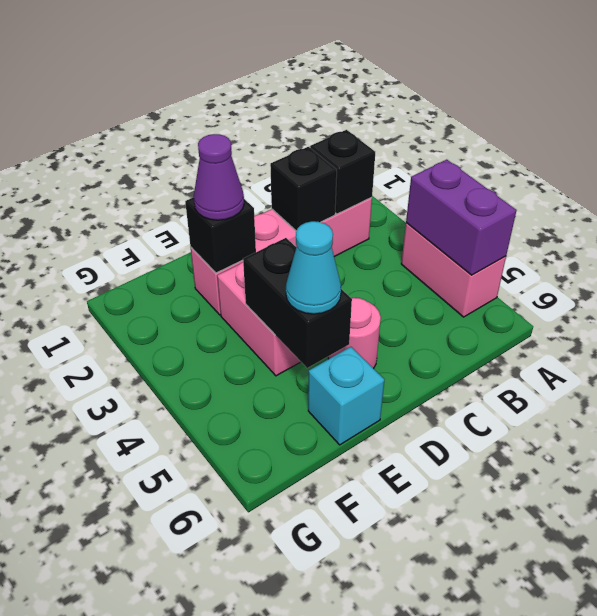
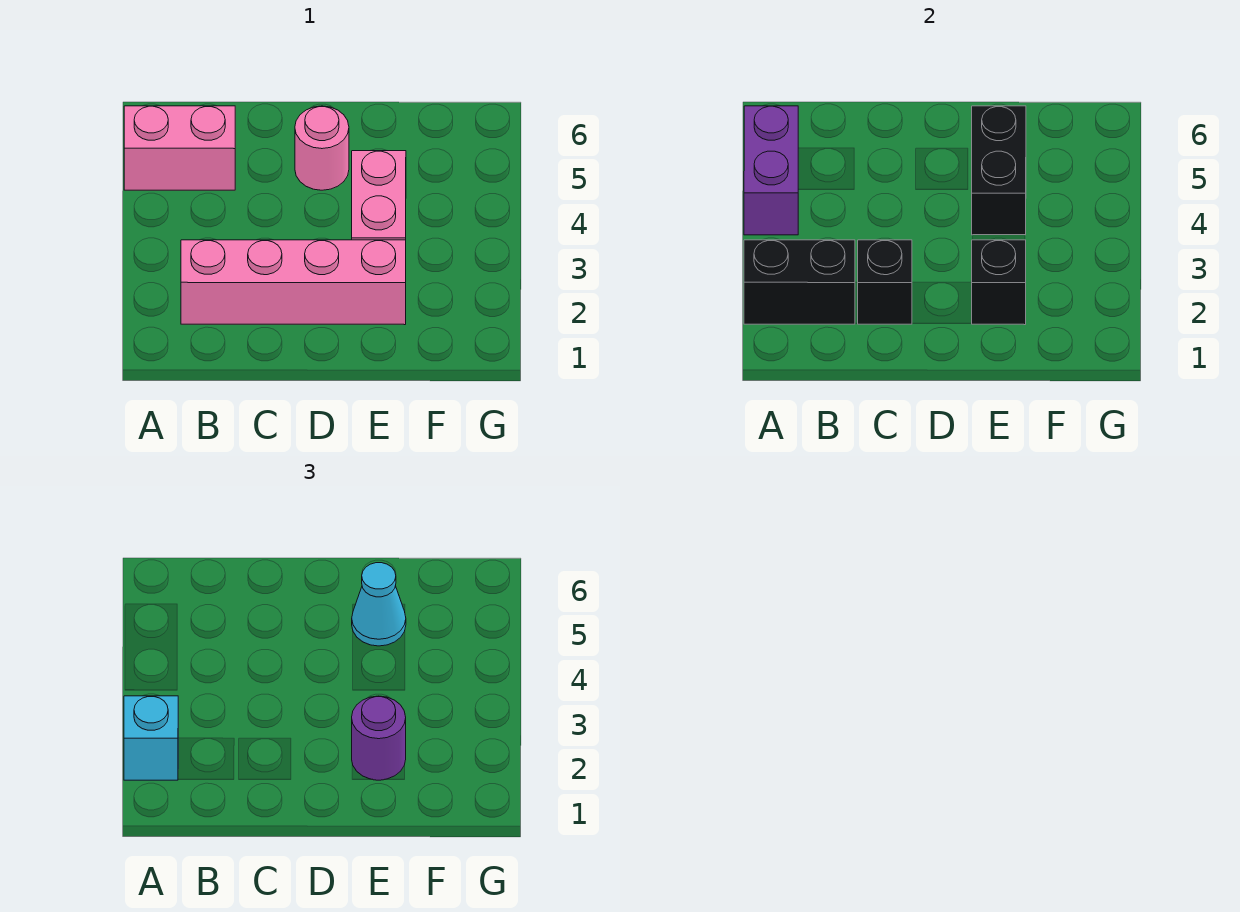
pink 1x2 brick [401,223,506,317] -> pink 1x2 brick turned to [124,106,235,190]
black 1x1 brick [310,130,375,214] -> black 1x2 brick [744,240,855,324]
purple 1x1 cone [194,134,244,220] -> purple 1x1 round brick [352,696,406,780]
cyan 1x1 brick [308,347,384,445] -> cyan 1x1 brick moved to [124,696,178,780]

